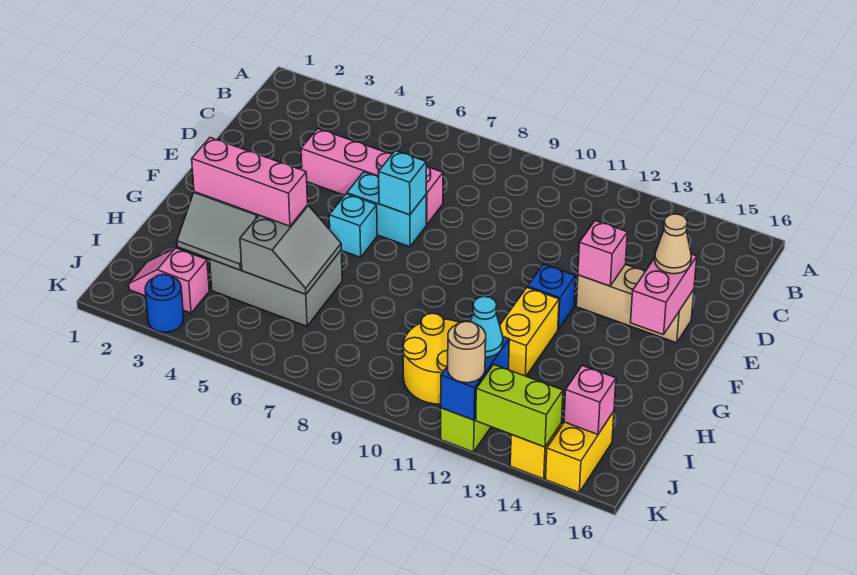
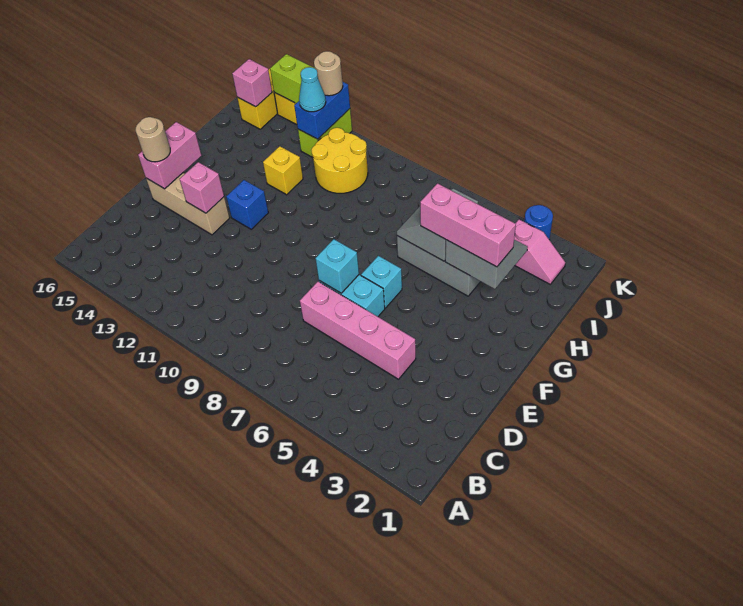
tan 1x1 cone [655,214,691,274] -> tan 1x1 round brick [136,117,170,162]
yellow 1x2 brick [500,288,559,376] -> yellow 1x1 brick [263,146,303,195]

